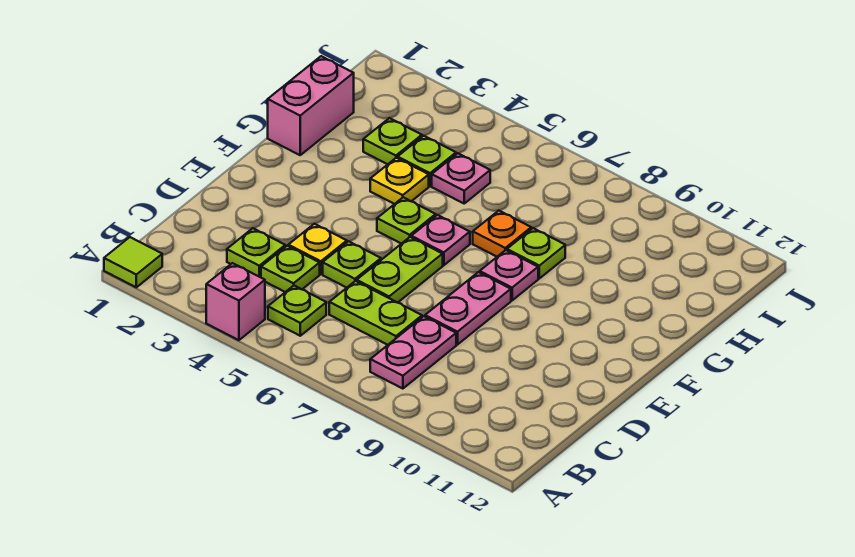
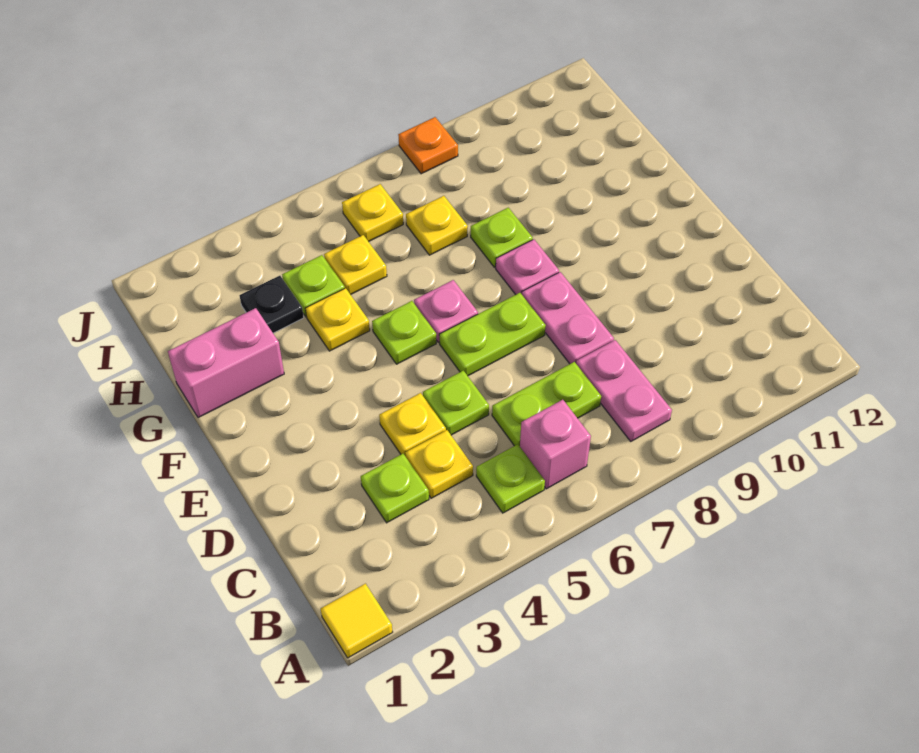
lime 1x1 tile [104,237,162,287] -> yellow 1x1 tile [321,584,392,658]
pink 1x1 brick [206,263,265,340] -> pink 1x1 brick moved to [520,400,591,489]
lime 1x1 plate [261,246,320,292] -> yellow 1x1 plate [405,430,473,498]
lime 1x2 plate [357,237,443,303] -> lime 1x2 plate turned to [439,293,546,376]
pink 1x2 brick [268,56,354,155] -> pink 1x2 brick turned to [168,308,284,418]
orange 1x1 plate [473,211,531,257] -> orange 1x1 plate moved to [398,117,458,174]
lime 1x1 plate [363,118,422,164] -> black 1x1 plate [240,276,304,333]
pink 1x1 plate [432,153,490,203] -> yellow 1x1 plate [324,235,387,295]
none -> yellow 1x1 plate [406,196,468,255]
none -> yellow 1x1 plate [342,184,403,242]

